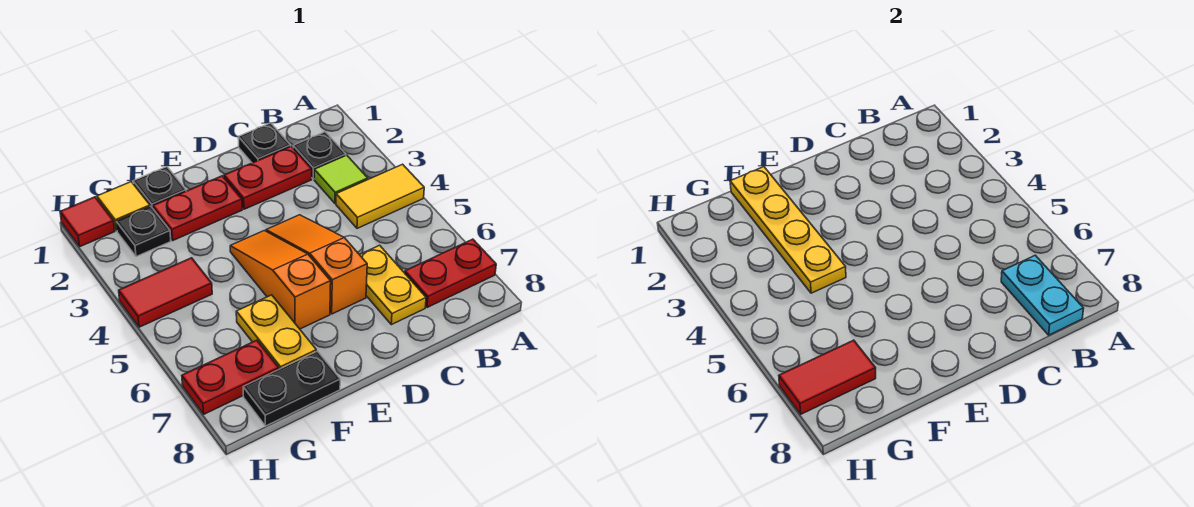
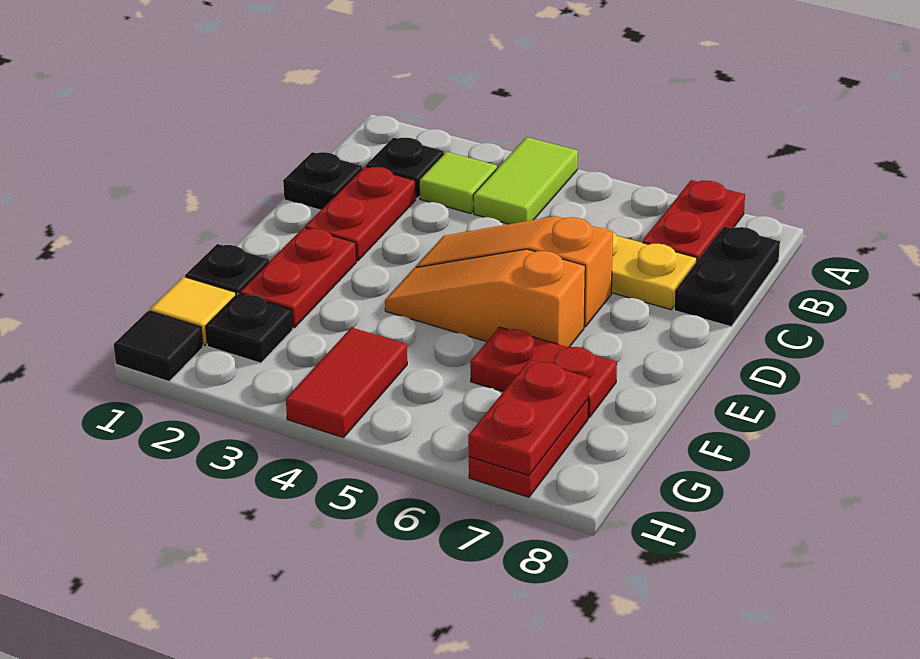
yellow 1x2 tile [336,164,424,228] -> lime 1x2 tile [473,137,578,224]
cyan 1x2 plate [1001,255,1084,335] -> none
yellow 1x4 plate [730,167,846,293] -> none
yellow 1x2 plate [236,295,316,369] -> red 1x2 plate [470,327,617,418]
black 1x2 plate [243,351,340,426] -> black 1x2 plate moved to [674,226,780,327]
red 1x2 tile [779,340,876,414] -> red 1x2 plate [468,360,589,475]
red 1x1 tile [60,197,115,246] -> black 1x1 tile [114,311,203,381]

